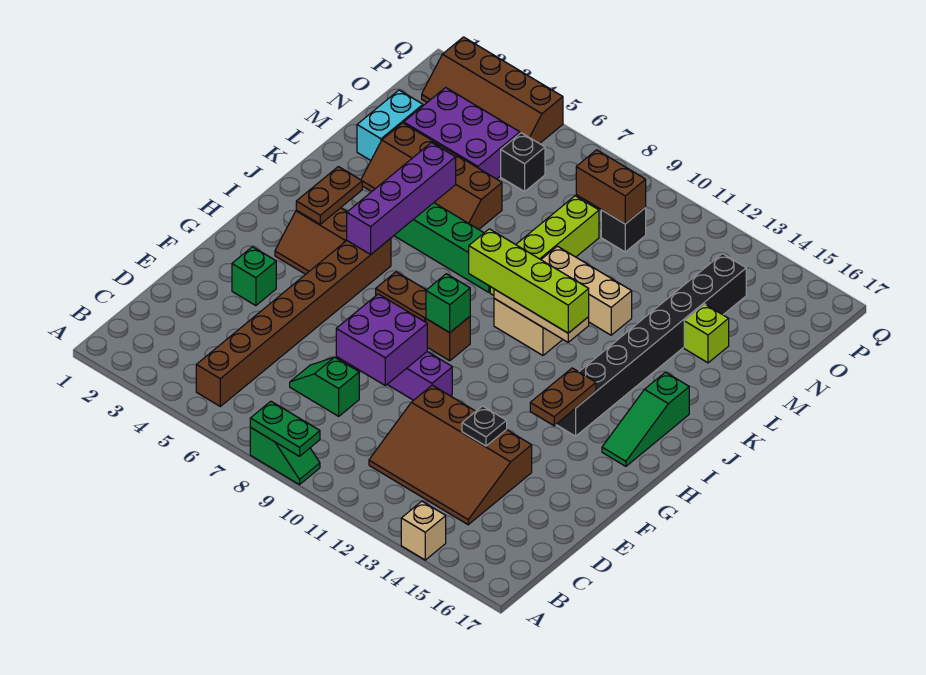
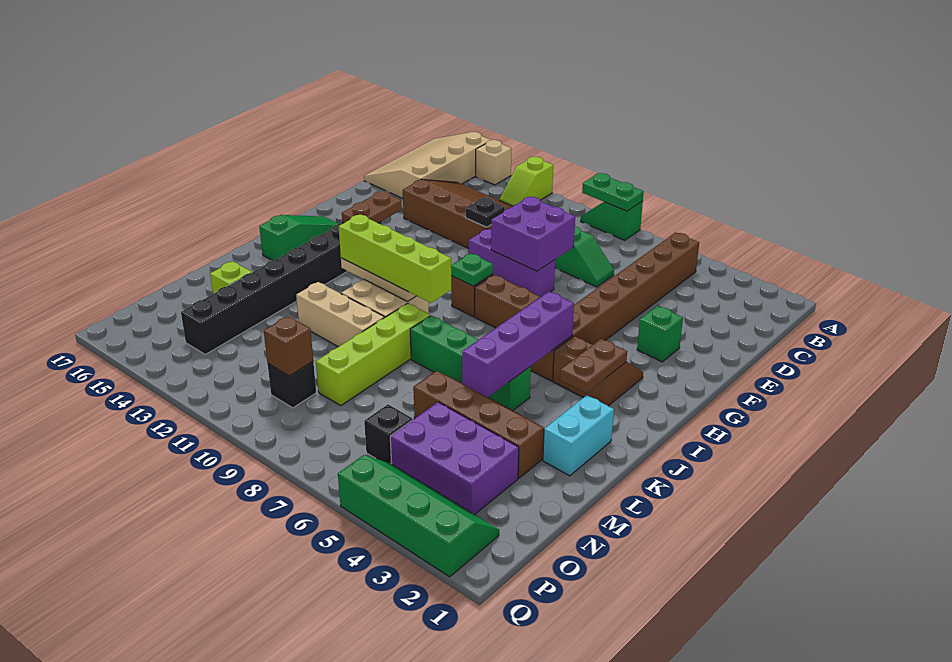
none -> lime 1x2 slope [499,157,553,206]
none -> tan 3x4 slope [364,132,490,198]
black 1x1 plate [462,406,507,446] -> black 1x1 plate moved to [466,198,505,227]
green 1x1 brick [426,274,470,333] -> green 1x1 plate [451,253,493,286]
cyan 1x2 brick [357,90,423,160] -> cyan 1x2 brick moved to [543,395,614,476]
brown 1x2 brick [576,150,646,224] -> brown 1x1 brick [264,316,313,376]
brown 2x4 slope [422,37,563,144] -> green 2x4 slope [338,455,499,577]

